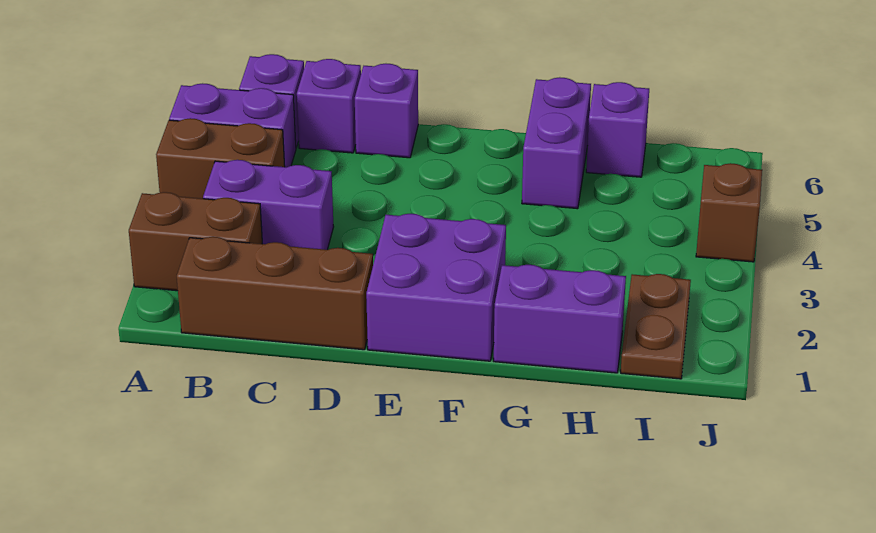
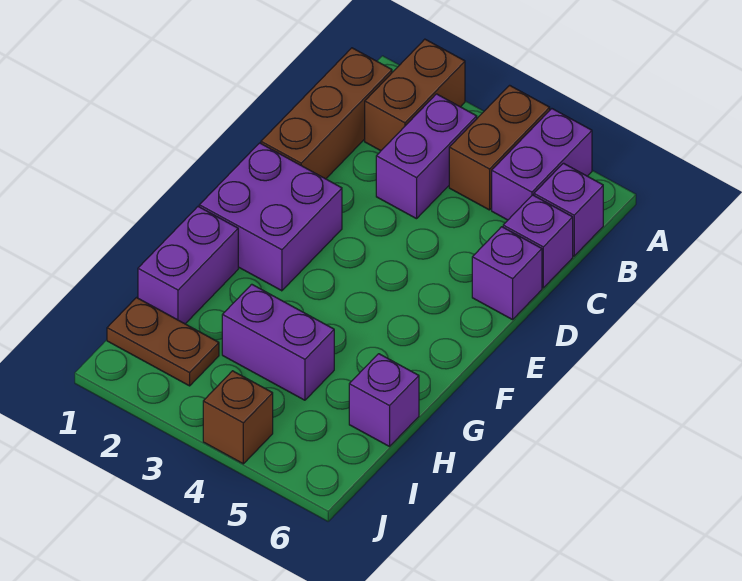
purple 1x2 brick [522,77,591,209] -> purple 1x2 brick moved to [222,284,334,400]

